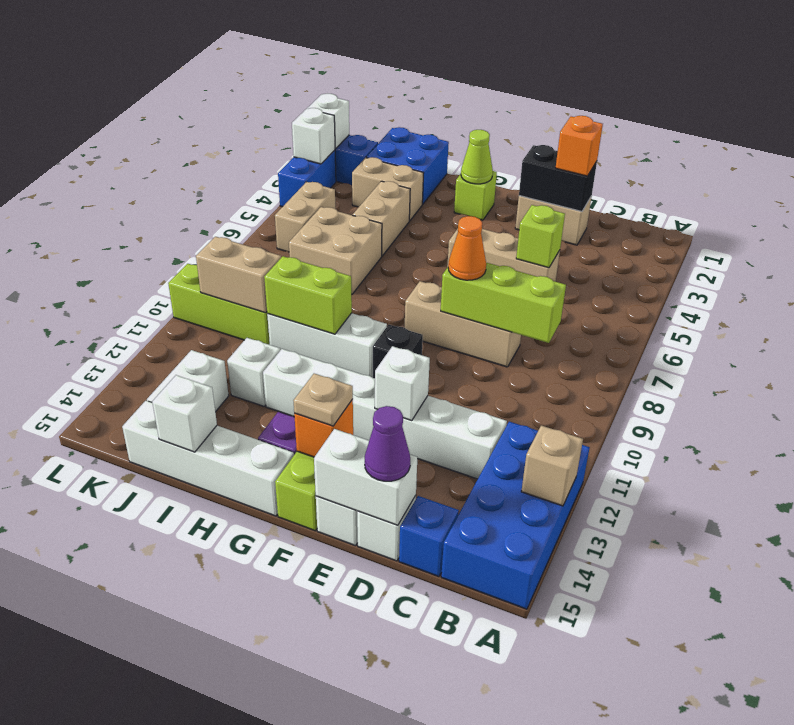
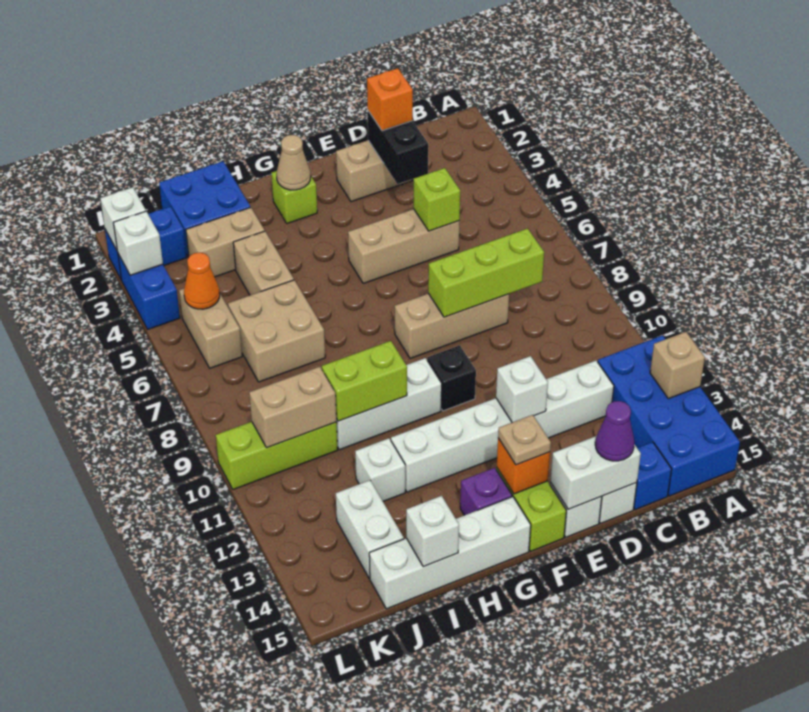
black 1x2 brick [519,145,597,212] -> black 1x2 brick turned to [368,111,428,184]
orange 1x1 cone [448,216,486,280] -> orange 1x1 cone moved to [184,252,220,309]
lime 1x1 cone [461,130,493,184] -> tan 1x1 cone [277,135,311,190]

